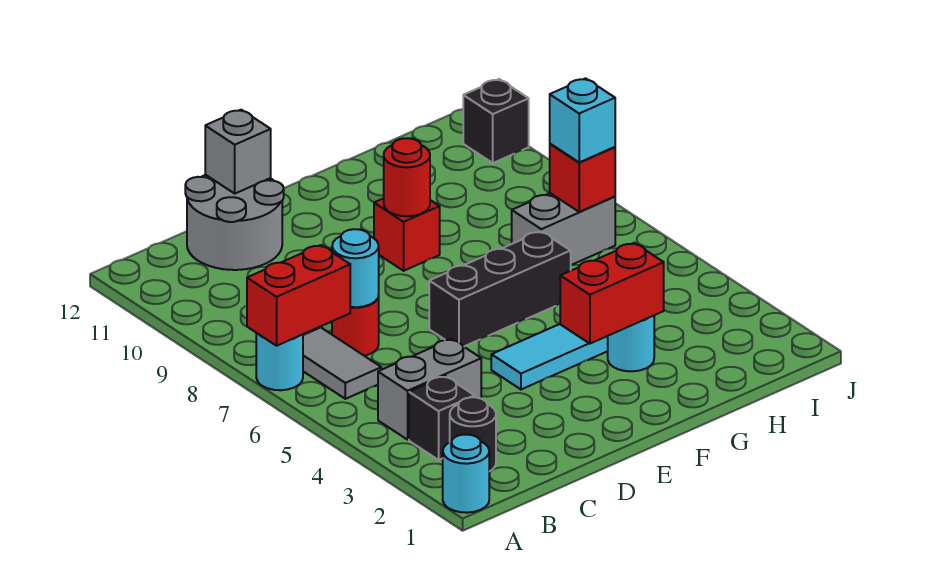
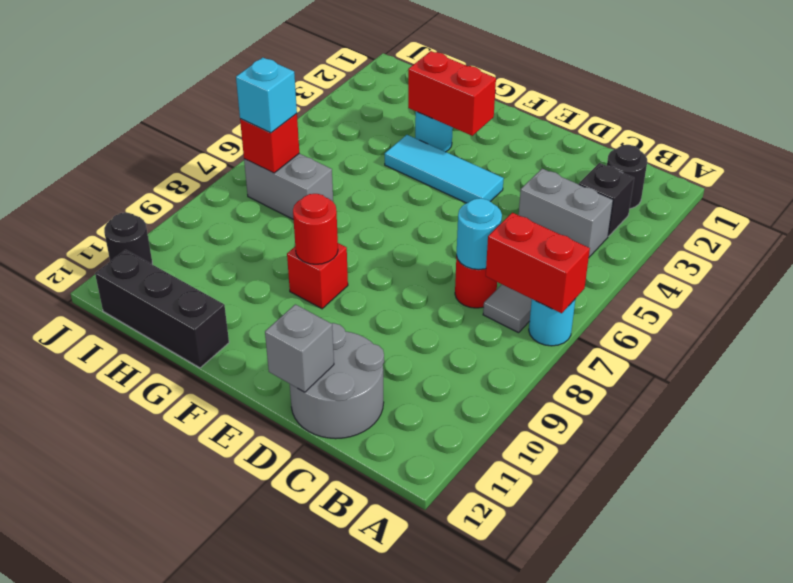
cyan 1x1 round brick [443,435,489,513] -> none
black 1x3 brick [429,231,571,346] -> black 1x3 brick moved to [95,250,229,368]
black 1x1 brick [463,79,529,163] -> black 1x1 round brick [104,213,152,264]

